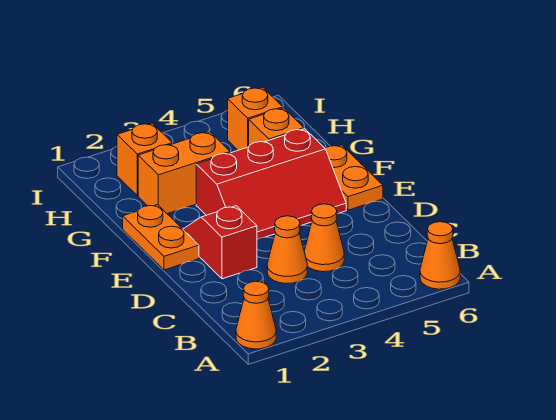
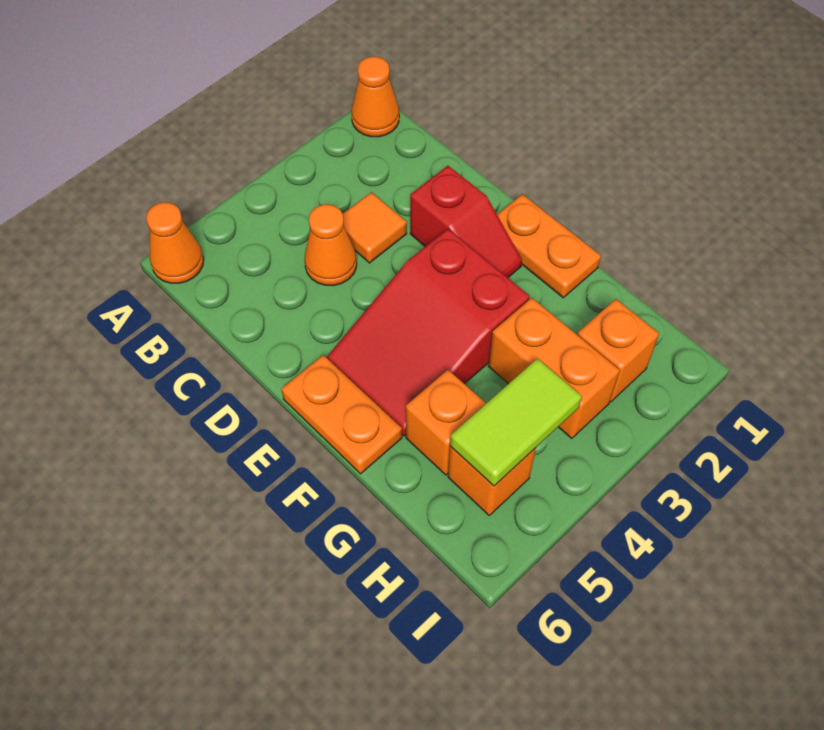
orange 1x1 cone [267,216,307,284] -> orange 1x1 tile [343,192,407,263]
red 2x3 slope [196,129,346,239] -> red 2x3 slope turned to [326,229,530,436]
orange 1x2 brick [138,132,230,214] -> orange 1x2 brick turned to [489,298,620,439]
none -> lime 1x2 tile [450,359,582,486]

